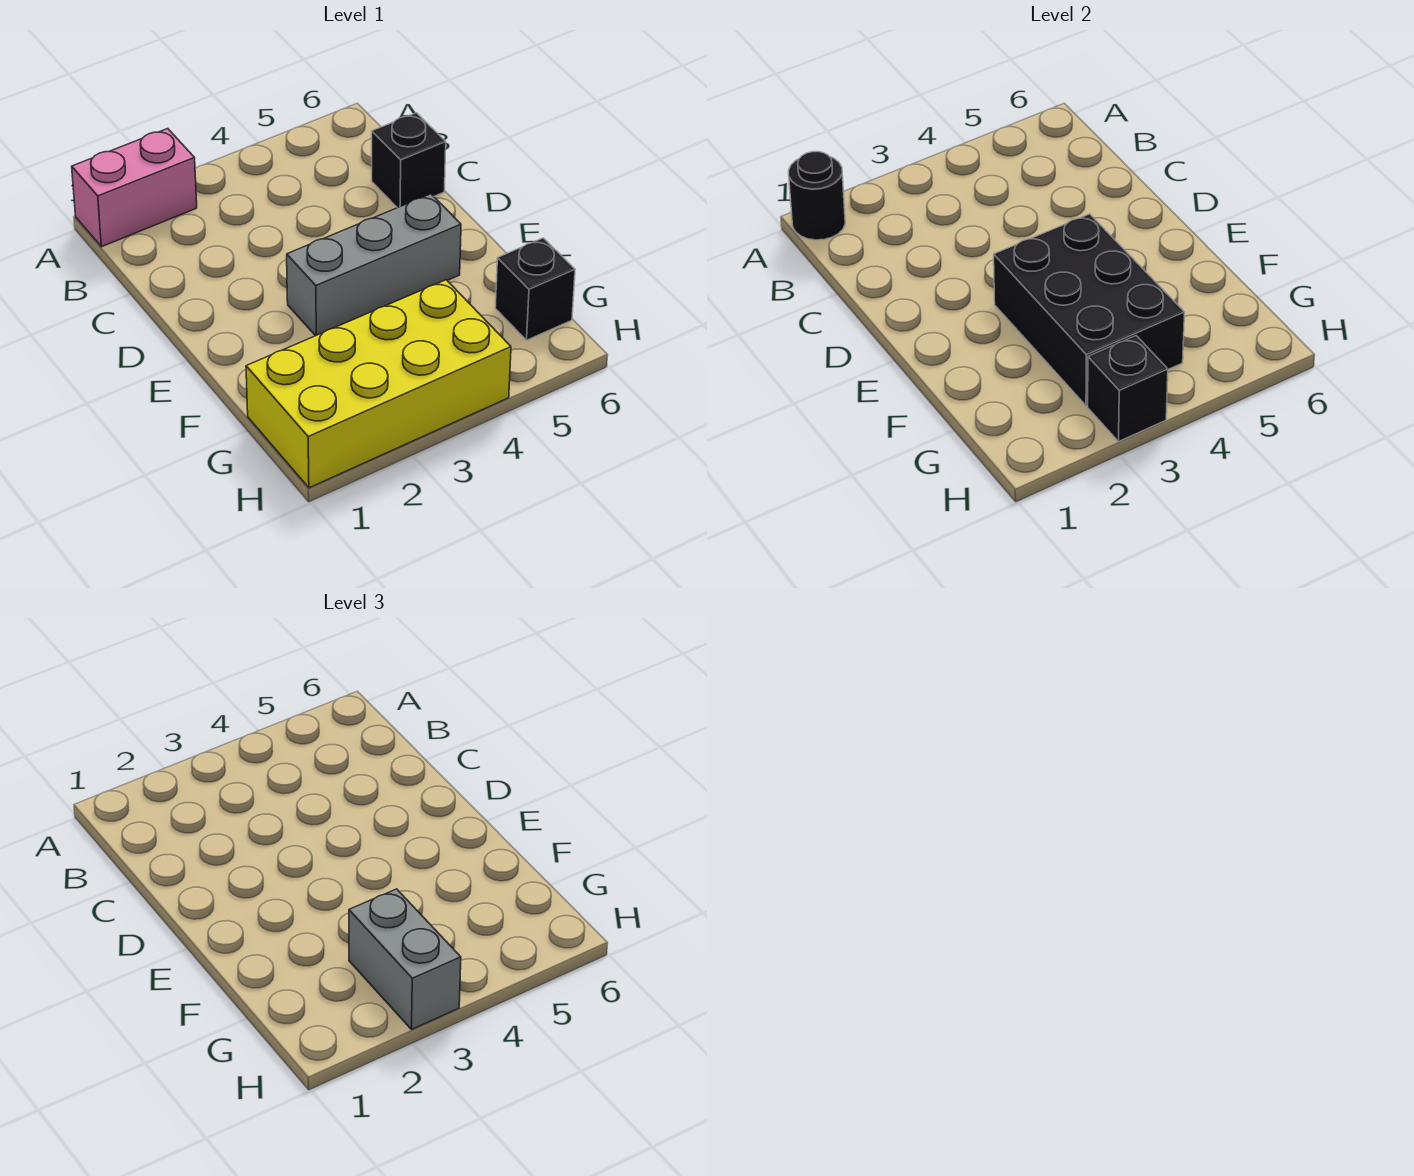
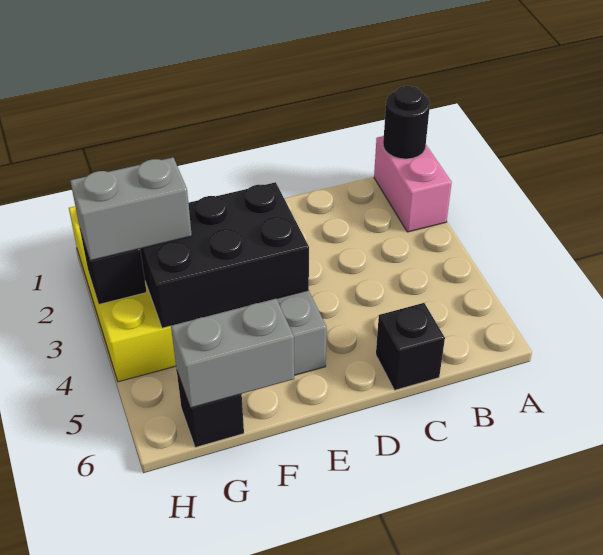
none -> grey 1x2 brick [171,299,294,408]

